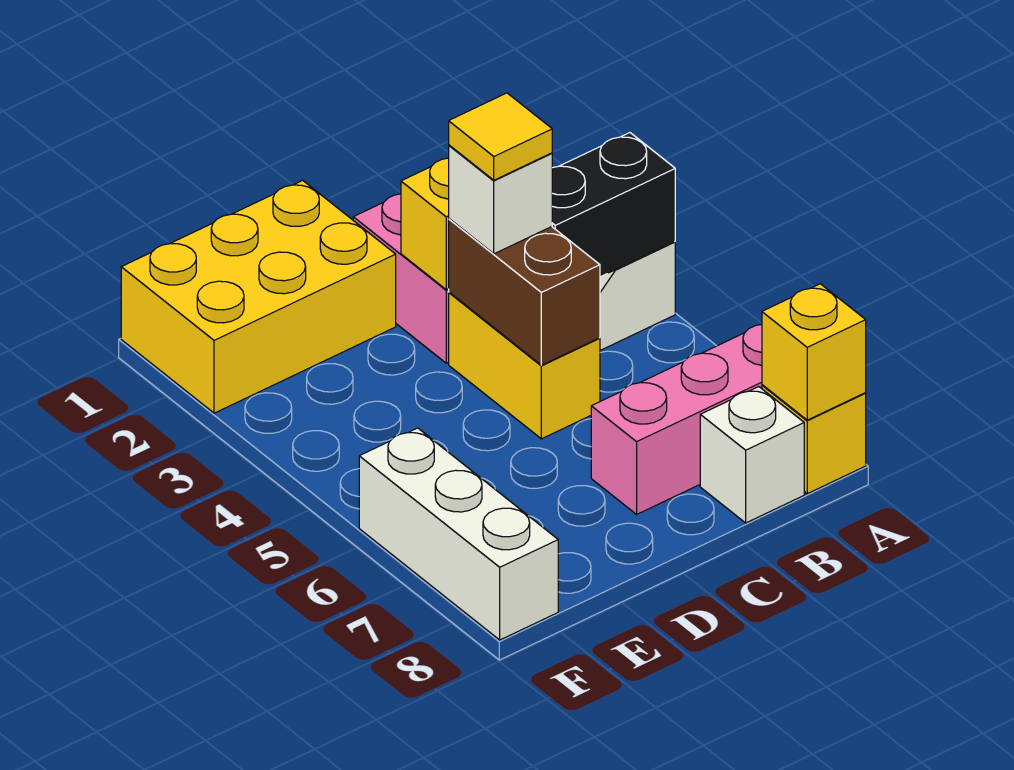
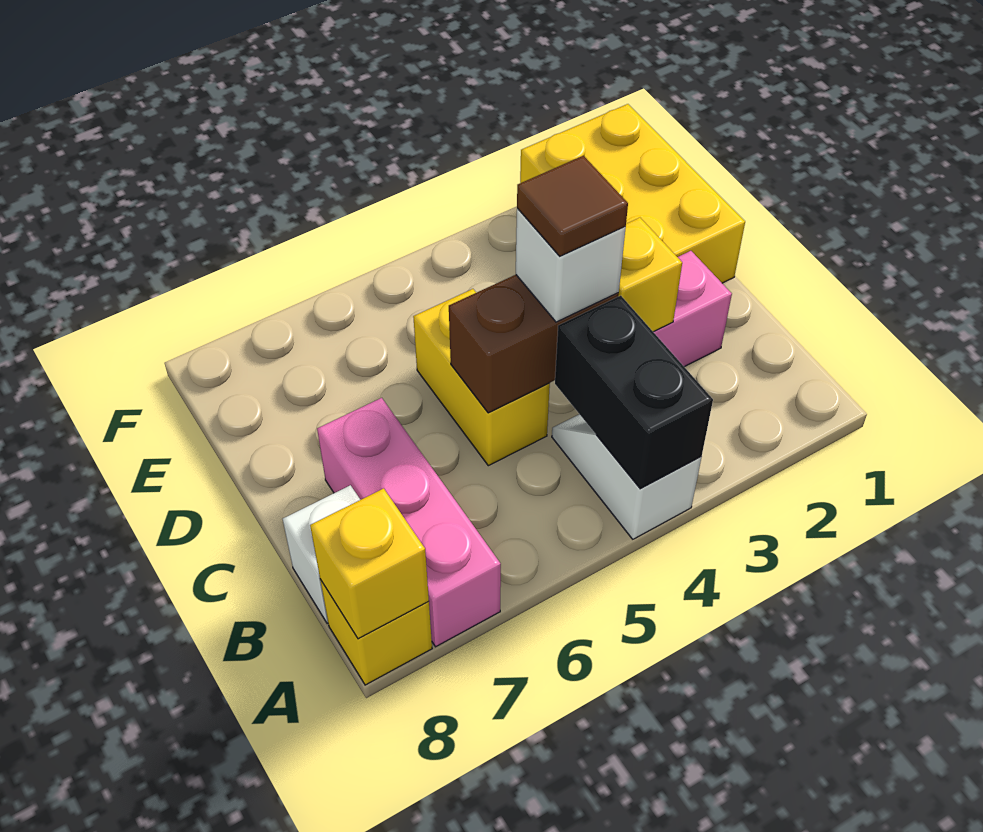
yellow 1x2 brick [449,292,600,439] -> yellow 1x2 brick turned to [413,289,550,466]
yellow 1x1 tile [449,93,552,180] -> brown 1x1 tile [517,156,628,256]
white 1x3 brick [359,428,558,640] -> none

